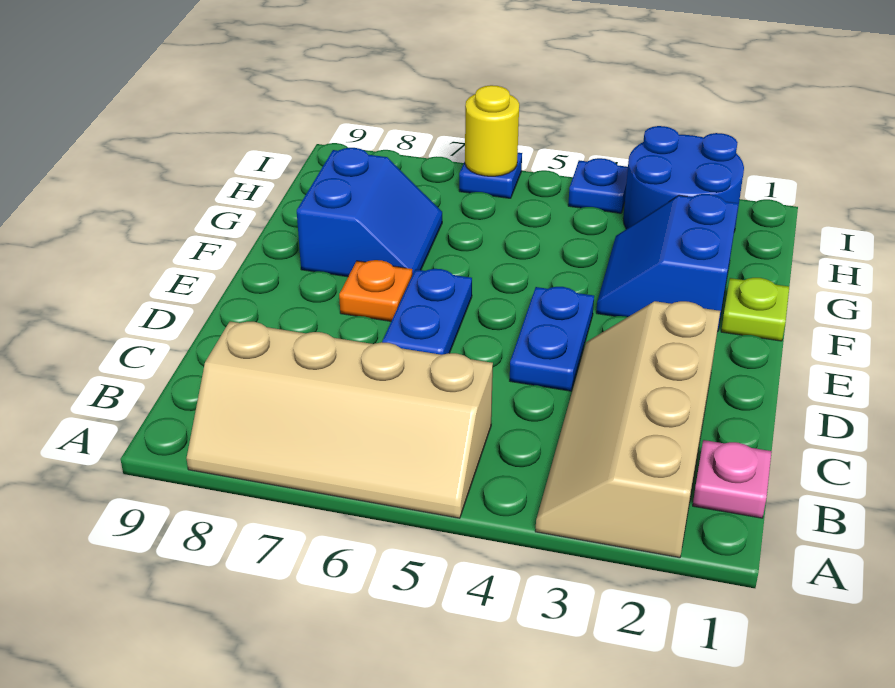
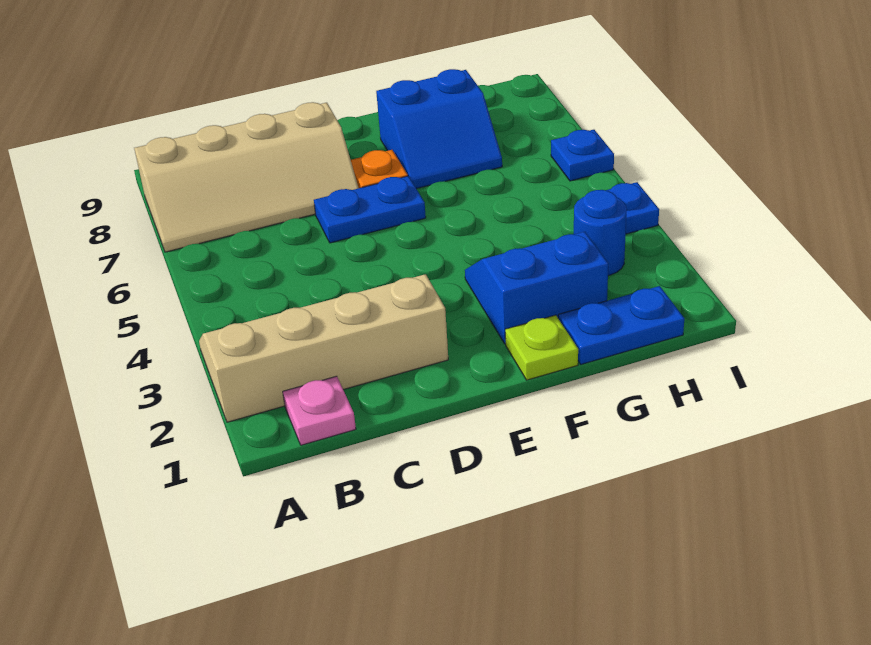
tan 2x4 slope [187,322,493,518] -> tan 2x4 slope turned to [134,102,358,252]
blue 1x2 plate [510,287,594,391] -> blue 1x2 plate moved to [558,286,684,364]
blue 2x2 round brick [623,126,744,231] -> blue 1x1 round brick [574,190,627,276]
yellow 1x1 round brick [465,85,519,176] -> none

